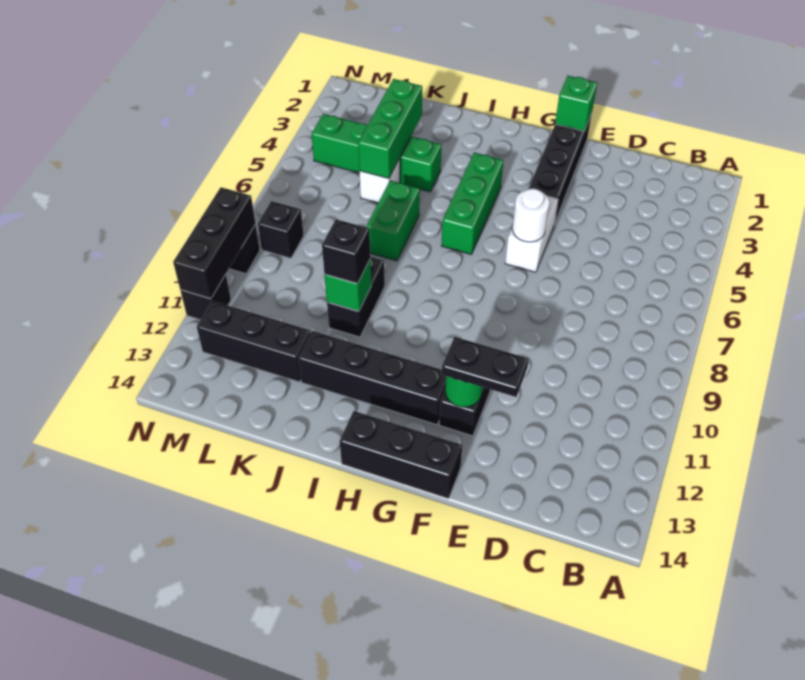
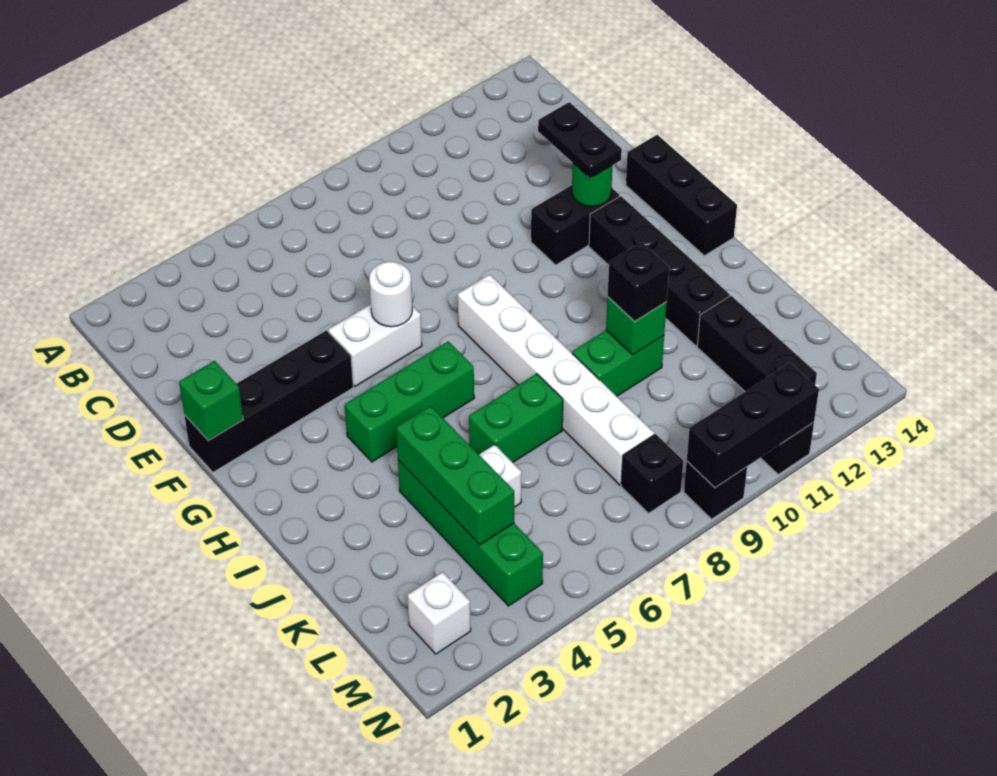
none -> white 1x6 brick [458,275,654,485]
black 1x2 brick [327,257,385,337] -> green 1x2 brick [572,330,664,396]
green 1x3 brick [358,79,422,179] -> green 1x3 brick turned to [396,406,514,545]
none -> white 1x1 brick [407,572,471,654]

